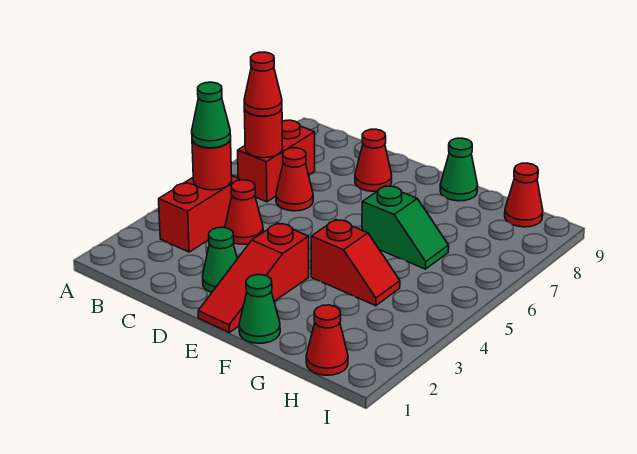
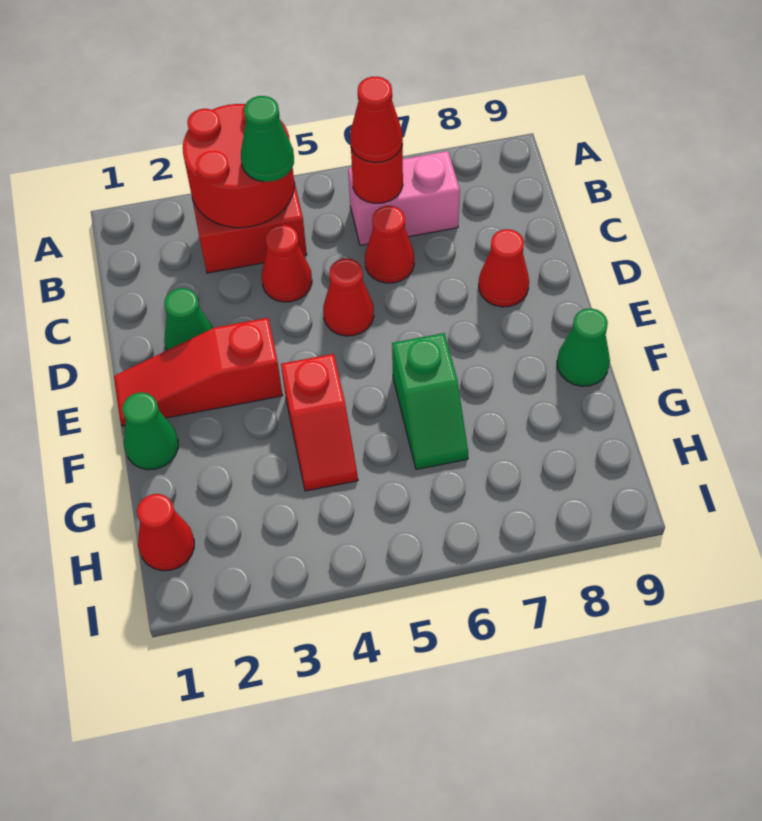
red 1x1 round brick [192,140,232,190] -> red 2x2 round brick [183,104,294,228]
red 1x2 brick [238,120,315,202] -> pink 1x2 brick [348,151,460,245]
red 1x1 cone [505,163,543,227] -> red 1x1 cone moved to [323,259,374,336]

